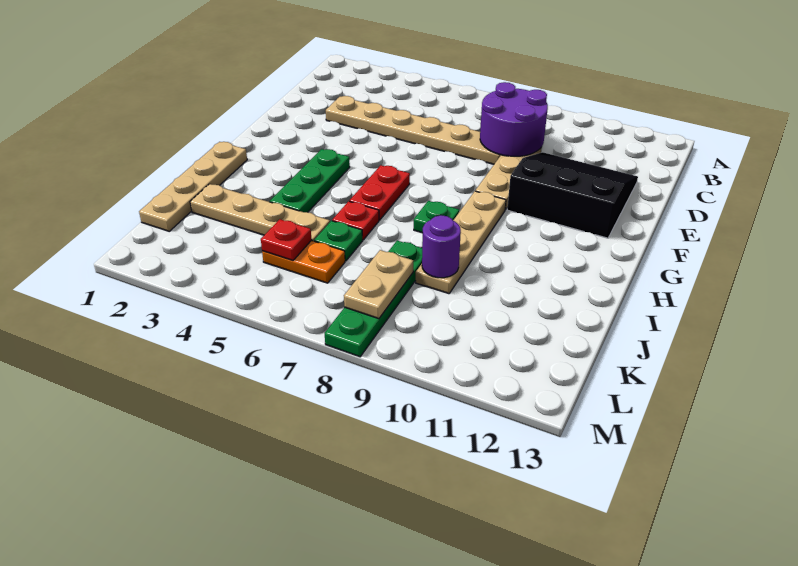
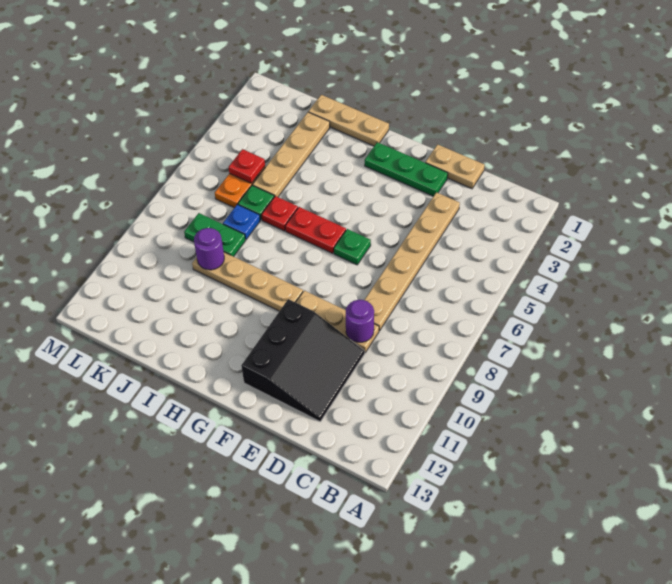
purple 2x2 round brick [480,82,548,156] -> purple 1x1 round brick [346,300,374,342]
green 1x3 plate [270,149,350,212] -> green 1x3 plate moved to [365,142,448,196]
tan 1x4 plate [139,142,247,231] -> tan 1x3 plate [308,95,389,146]
green 1x1 plate [414,201,459,233] -> green 1x1 plate moved to [334,229,371,265]
none -> blue 1x1 plate [223,204,260,240]
green 1x4 plate [325,241,422,357] -> green 1x2 plate [184,213,245,257]
tan 1x2 plate [344,250,413,319] -> tan 1x2 plate moved to [425,144,485,189]

